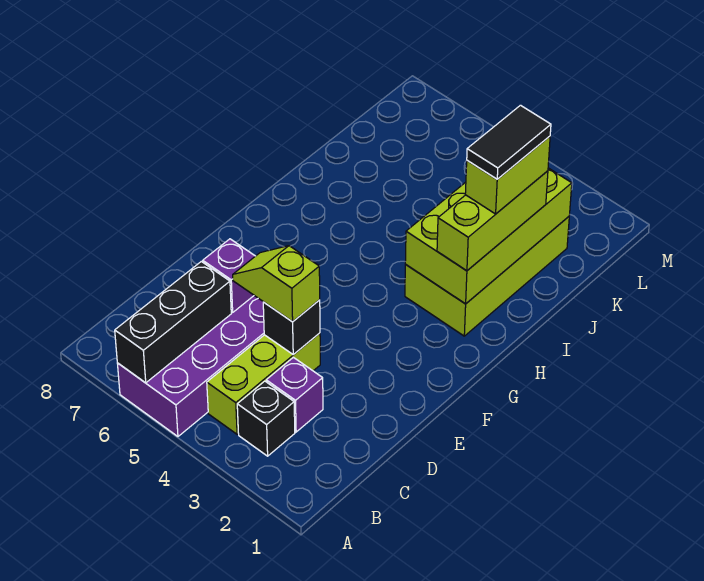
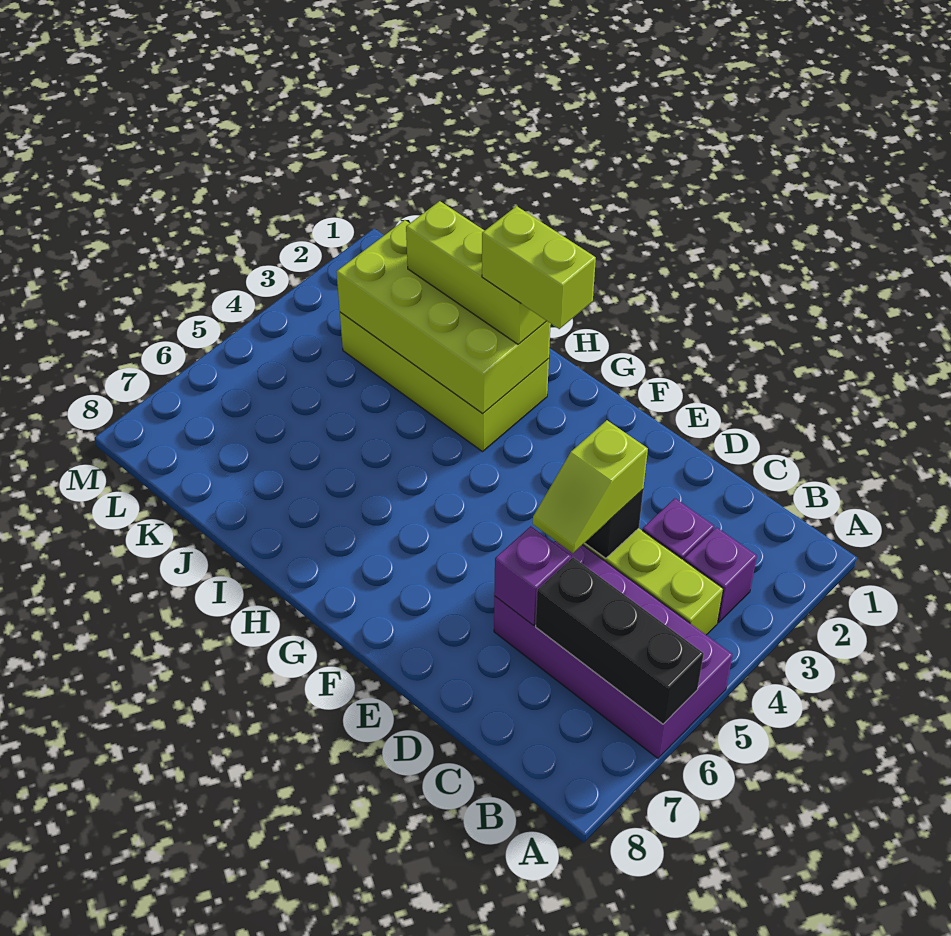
black 1x1 brick [237,381,295,456] -> purple 1x1 brick [684,527,757,622]
lime 1x2 brick [465,136,550,214] -> lime 1x2 brick moved to [482,206,596,329]
black 1x2 tile [467,105,551,179] -> none

